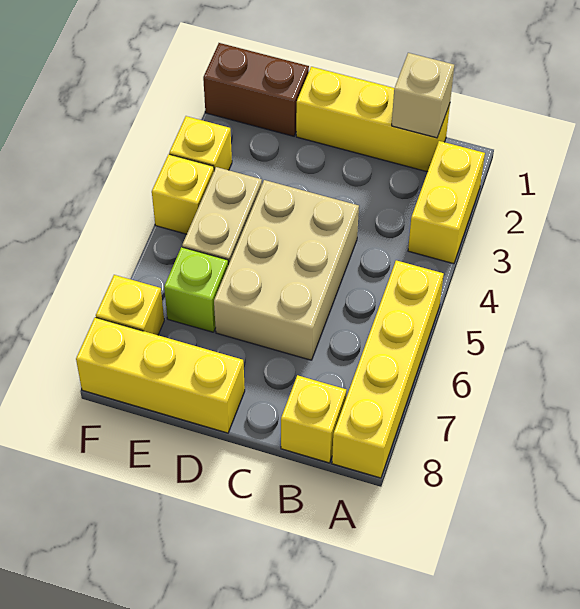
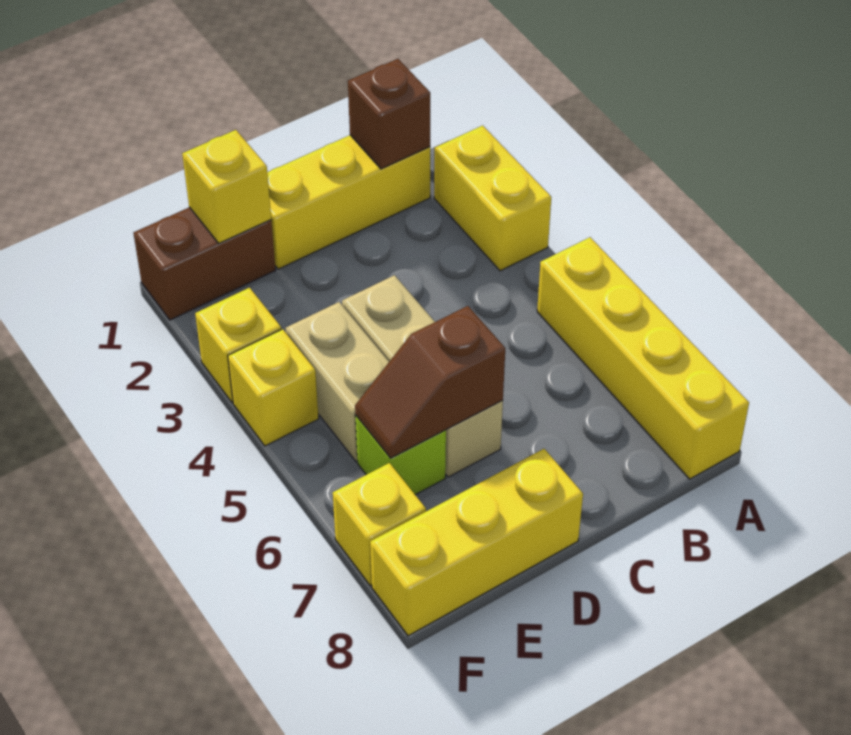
tan 1x1 brick [392,53,454,138] -> brown 1x1 brick [348,59,430,169]
yellow 1x1 brick [281,375,346,463] -> yellow 1x1 brick moved to [182,130,271,243]
tan 2x3 brick [214,180,359,360] -> tan 1x3 brick [342,275,503,477]
none -> brown 1x2 slope [355,306,505,458]

